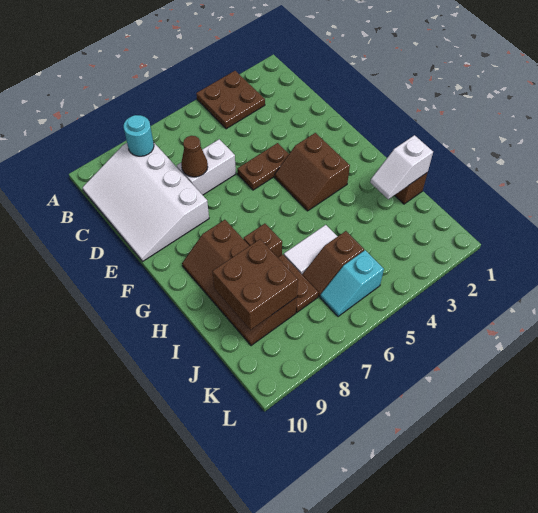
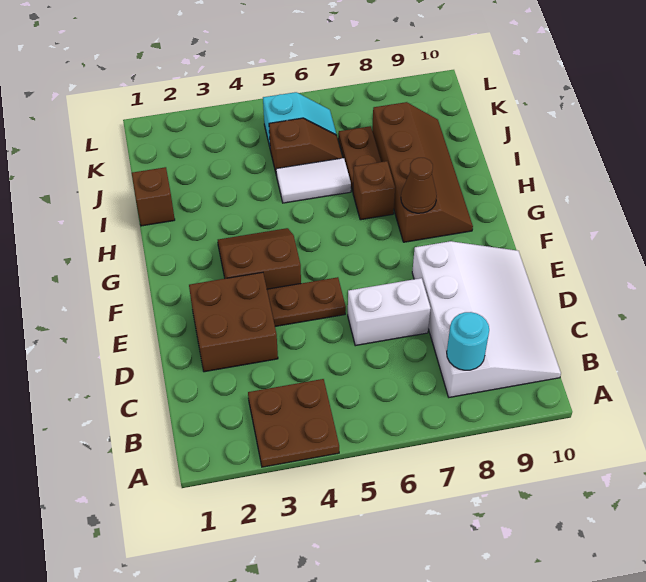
brown 1x1 cone [181,136,208,177] -> brown 1x1 cone moved to [401,158,437,213]
brown 2x2 slope [275,133,350,211] -> brown 2x2 slope turned to [218,228,301,289]
white 1x2 slope [370,135,433,199] -> none
brown 2x2 brick [212,239,298,330] -> brown 2x2 brick moved to [189,272,278,372]

